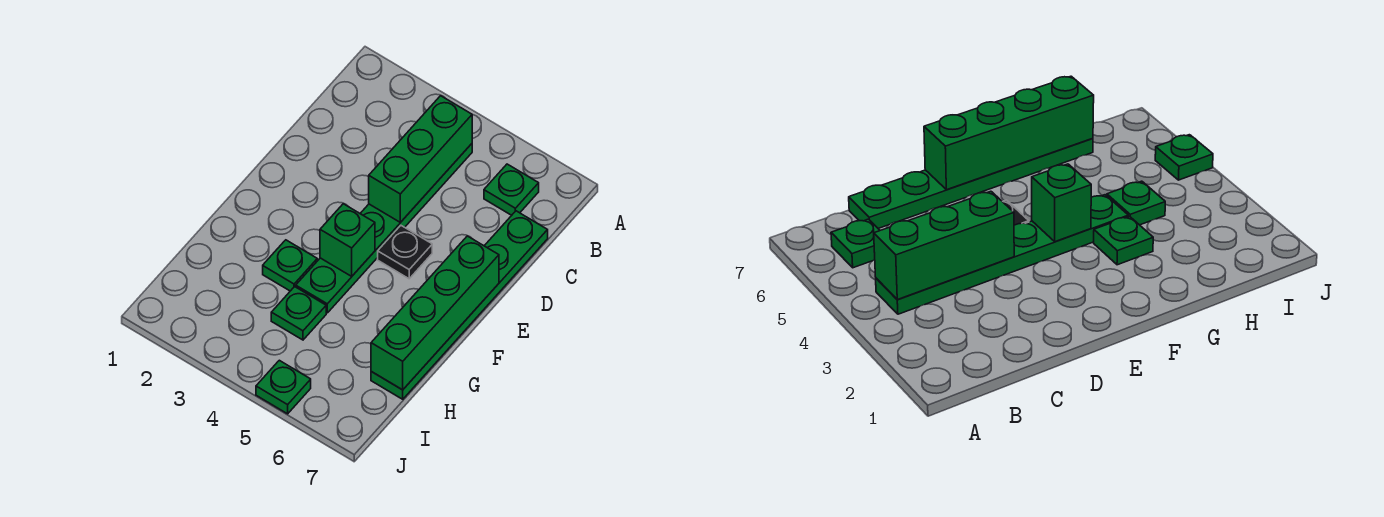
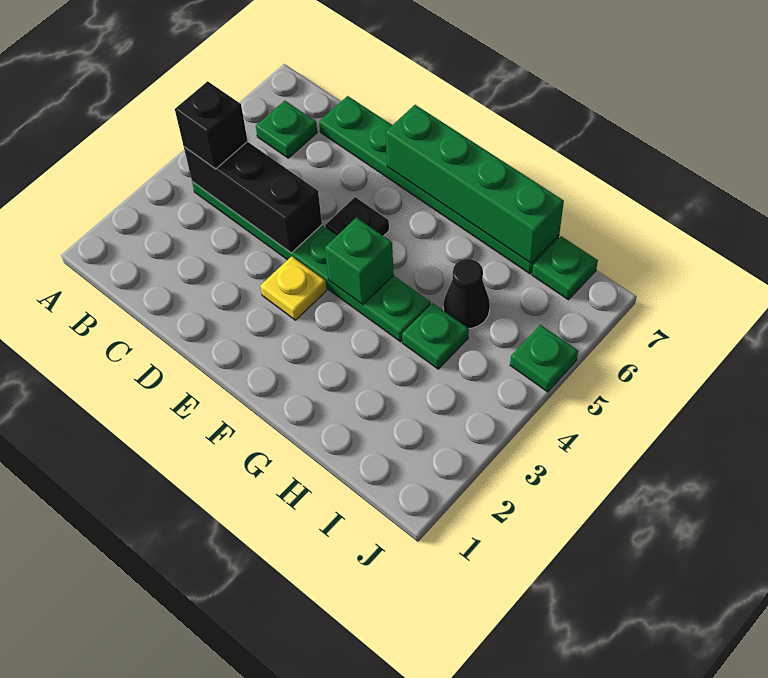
green 1x3 brick [369,96,472,222] -> black 1x3 brick [184,142,322,253]
none -> black 1x1 brick [175,81,248,169]
none -> yellow 1x1 plate [260,256,326,320]
green 1x1 plate [263,240,317,291] -> green 1x1 plate moved to [532,236,598,300]
none -> black 1x1 cone [443,259,490,328]

